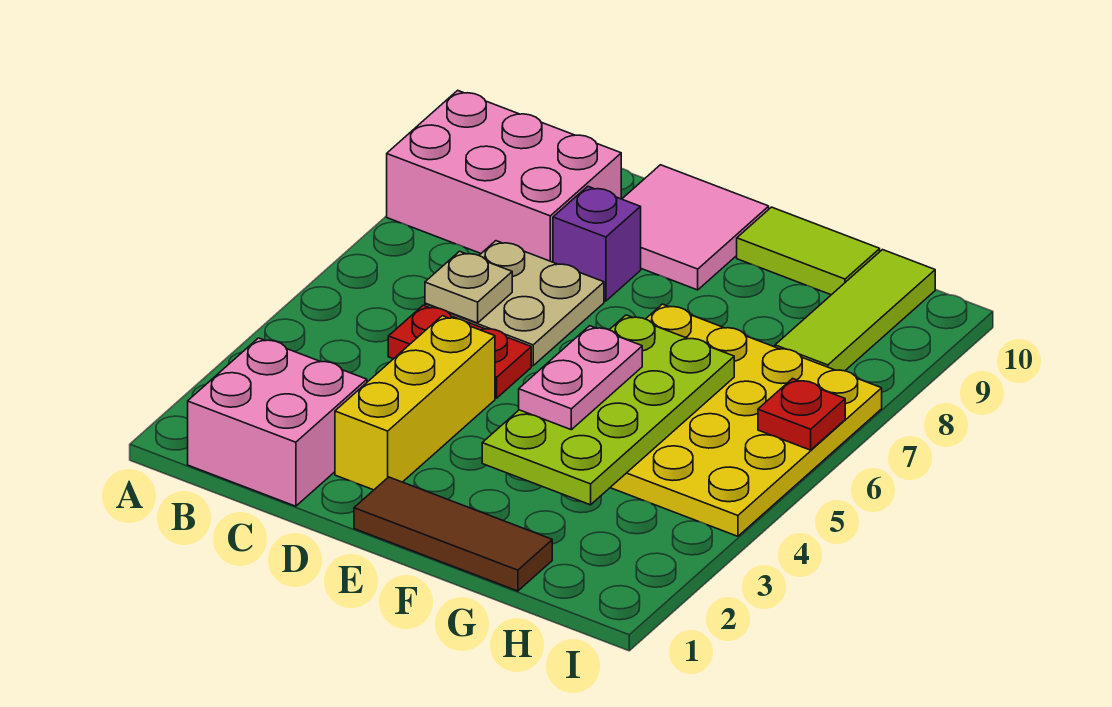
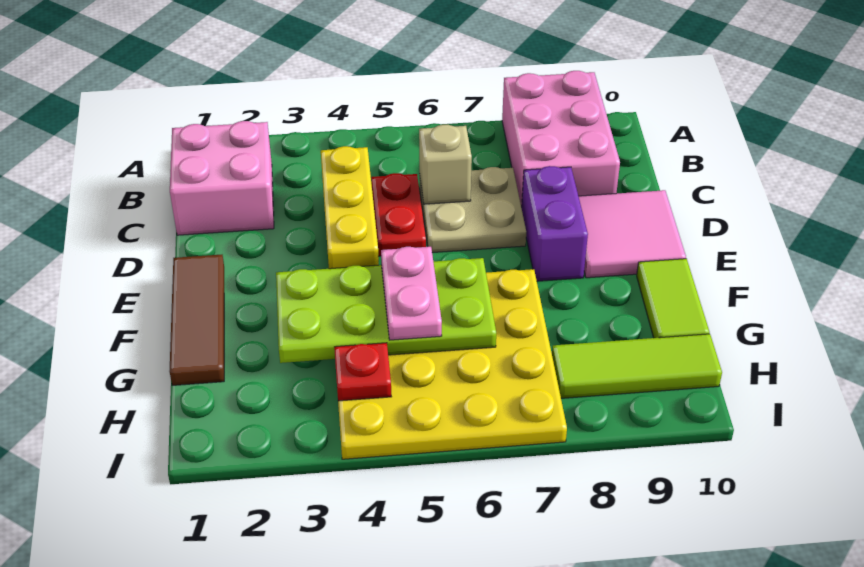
tan 1x1 plate [425,251,512,323] -> tan 1x1 brick [419,125,472,204]
yellow 1x3 brick [335,316,495,490] -> yellow 1x3 brick turned to [321,146,379,269]
purple 1x1 brick [553,186,641,301] -> purple 1x2 brick [522,166,588,281]
pink 1x2 plate [519,326,642,430] -> pink 1x2 plate turned to [381,247,442,340]
red 1x1 plate [758,379,845,450] -> red 1x1 plate moved to [334,343,391,401]

